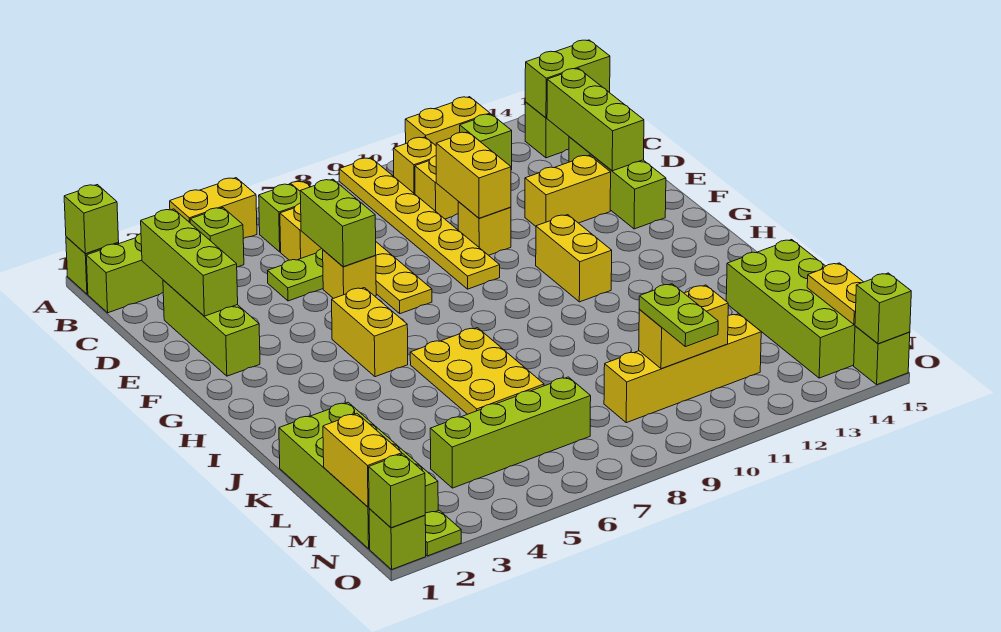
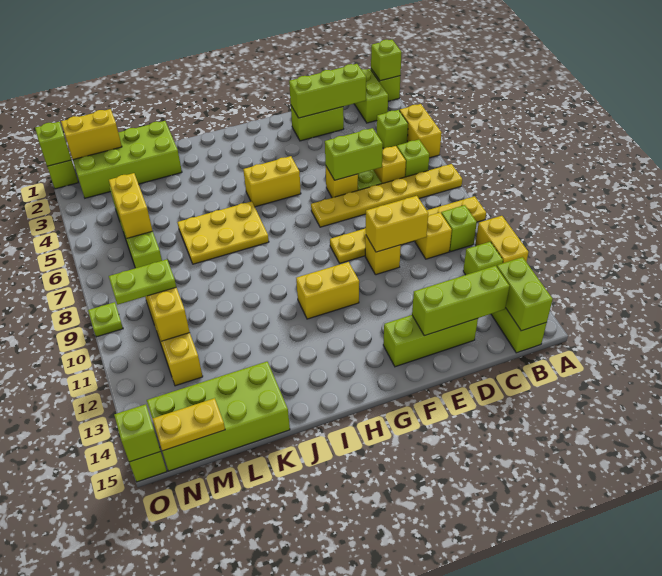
yellow 1x1 brick [393,137,436,194] -> lime 1x1 brick [441,205,477,252]
lime 1x3 brick [163,280,260,376] -> lime 1x2 brick [291,106,344,141]
yellow 1x2 brick [525,155,611,226] -> yellow 1x2 brick moved to [109,173,153,238]
lime 1x1 plate [425,510,461,556] -> lime 1x1 plate moved to [88,302,123,337]

